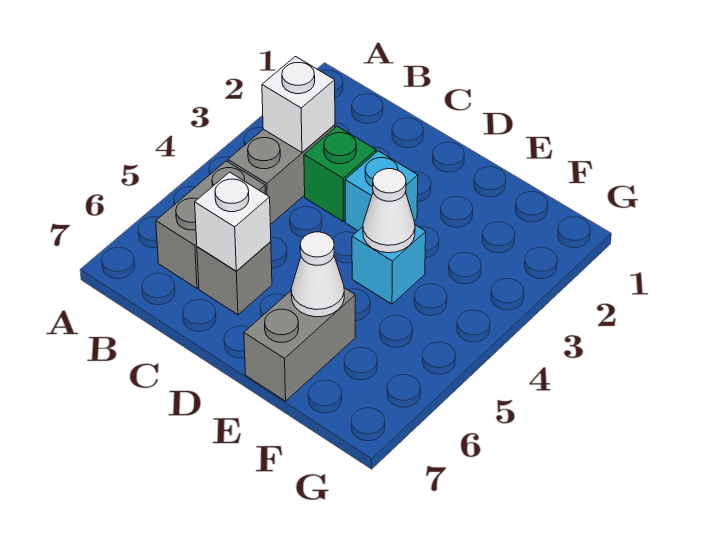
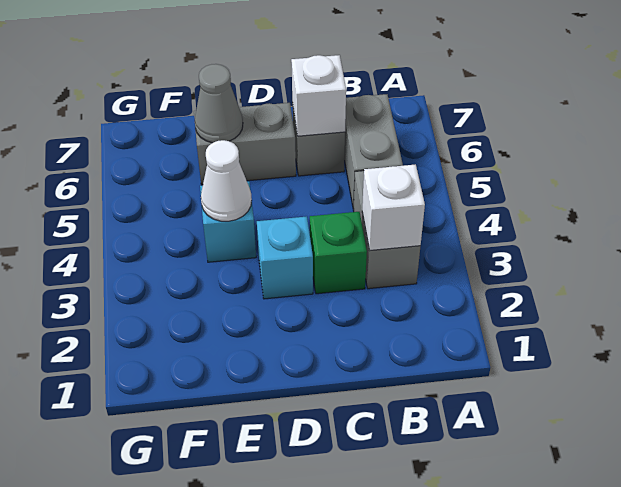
grey 1x2 brick [244,288,355,401] -> grey 1x2 brick turned to [194,103,296,185]
white 1x1 cone [291,232,344,317] -> grey 1x1 cone [195,64,243,143]

